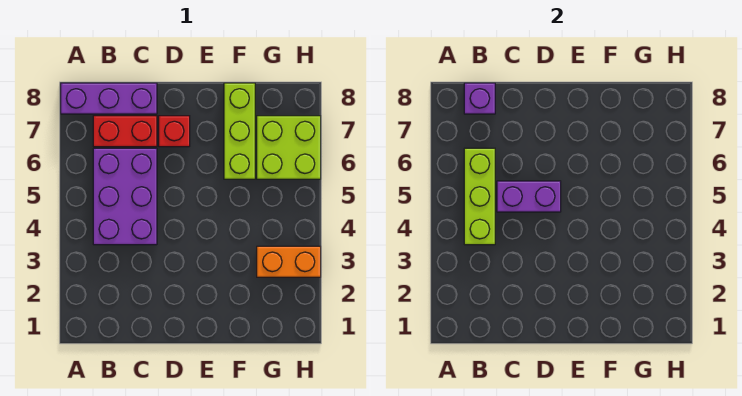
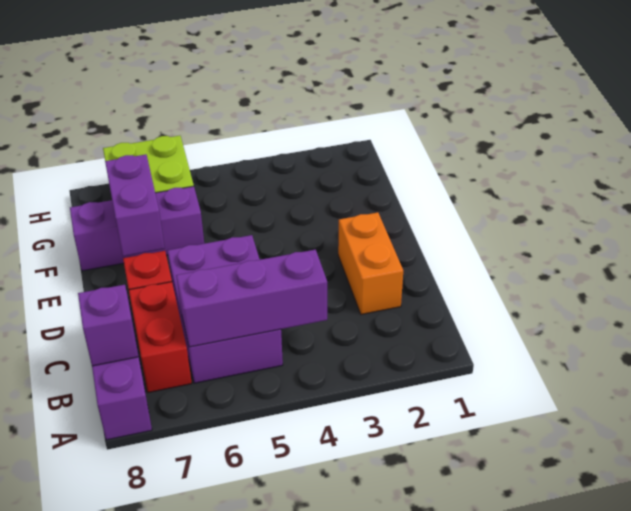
purple 2x3 brick [93,148,157,245] -> purple 2x3 brick turned to [167,235,283,383]
lime 1x3 brick [464,148,495,245] -> purple 1x3 brick [176,250,327,347]
purple 1x2 brick [497,181,561,212] -> purple 1x2 brick moved to [105,155,165,256]
lime 1x3 brick [224,83,255,179] -> purple 1x3 brick [70,186,204,271]
orange 1x2 brick [257,246,321,277] -> orange 1x2 brick moved to [338,212,403,314]

